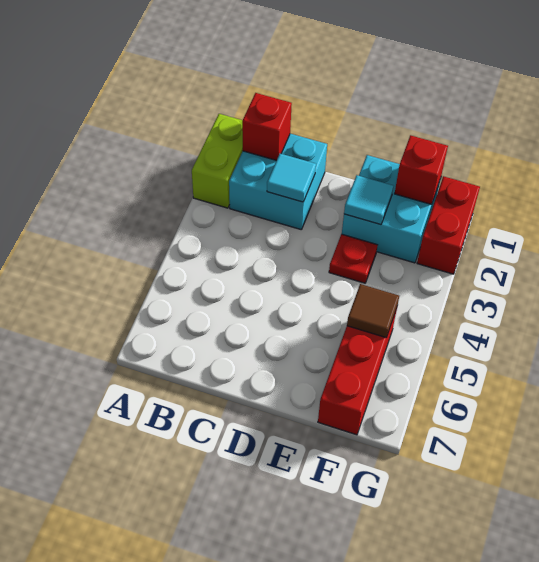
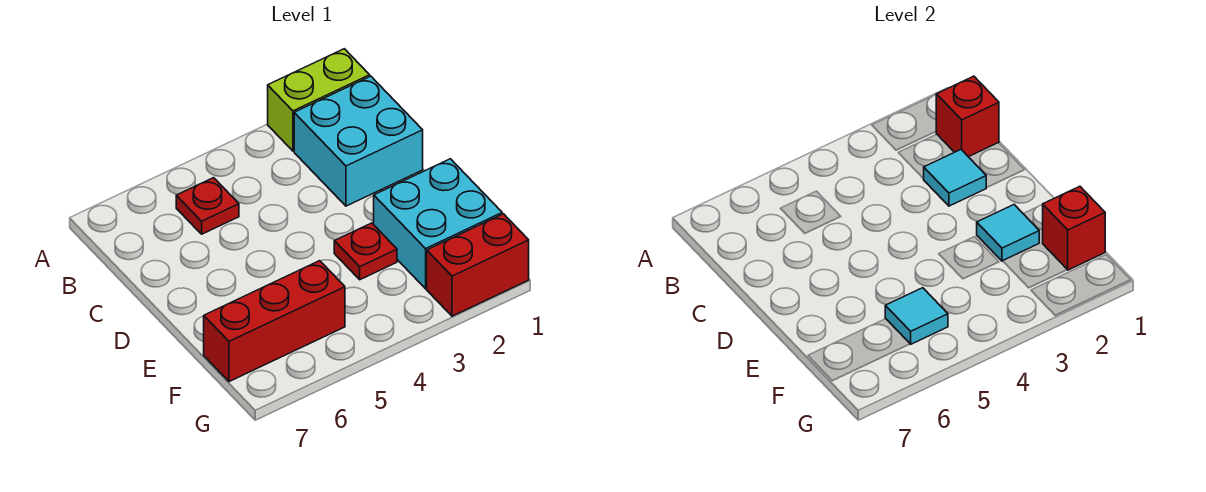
none -> red 1x1 plate [176,178,239,234]
brown 1x1 tile [347,284,399,337] -> cyan 1x1 tile [885,288,948,344]

